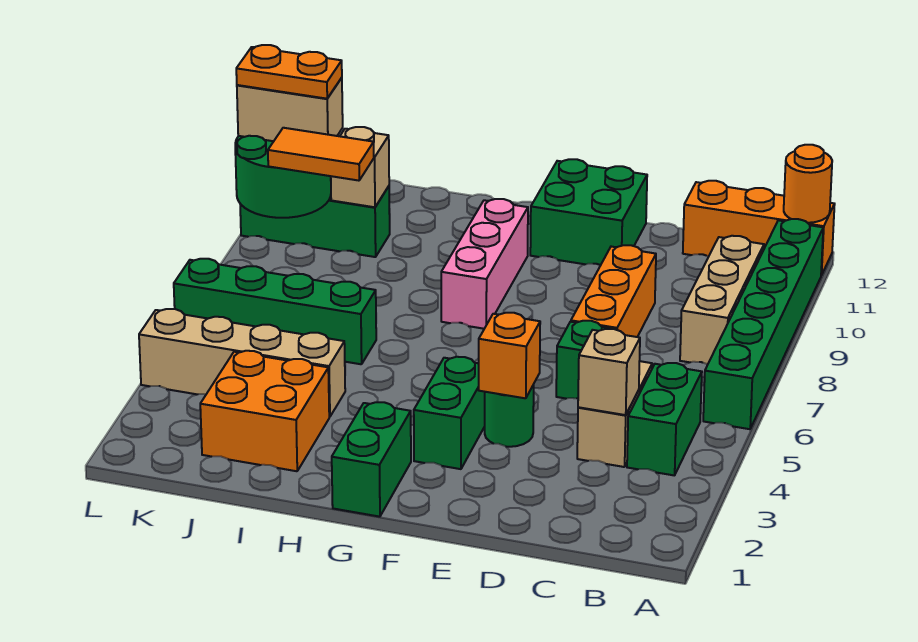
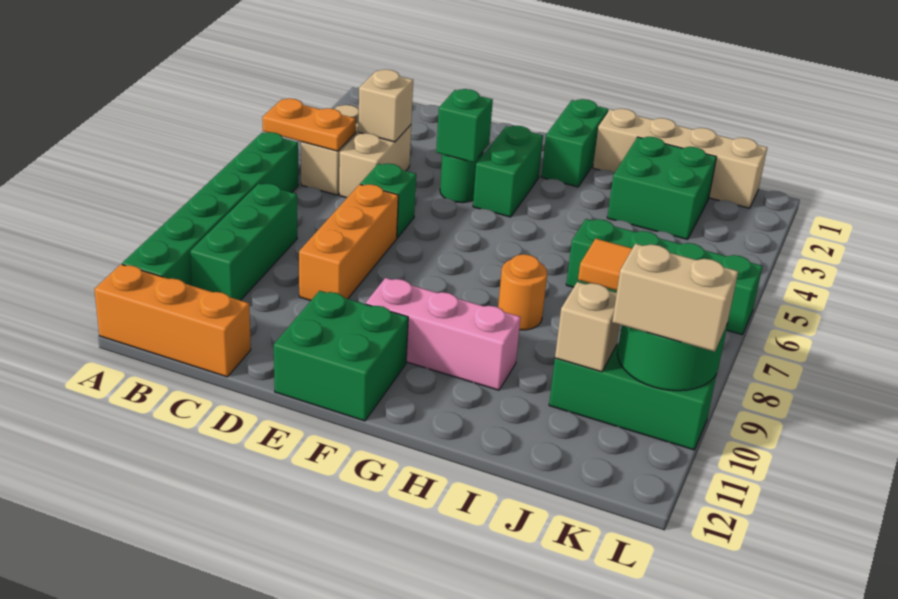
orange 1x1 round brick [784,145,832,223] -> orange 1x1 round brick moved to [498,254,547,330]
green 1x2 brick [627,363,702,476] -> tan 1x2 brick [301,105,359,195]
tan 1x3 brick [680,236,764,364] -> green 1x3 brick [190,184,297,300]
orange 1x1 brick [479,313,540,398] -> green 1x1 brick [436,89,493,162]
pink 1x3 brick [441,199,528,329] -> pink 1x3 brick turned to [366,278,521,390]
orange 2x2 brick [200,351,329,471] -> green 2x2 brick [607,137,716,239]
tan 1x4 brick [139,309,345,417] -> tan 1x4 brick moved to [593,109,767,208]
orange 1x2 plate [236,45,342,99] -> orange 1x2 plate moved to [262,98,356,151]

